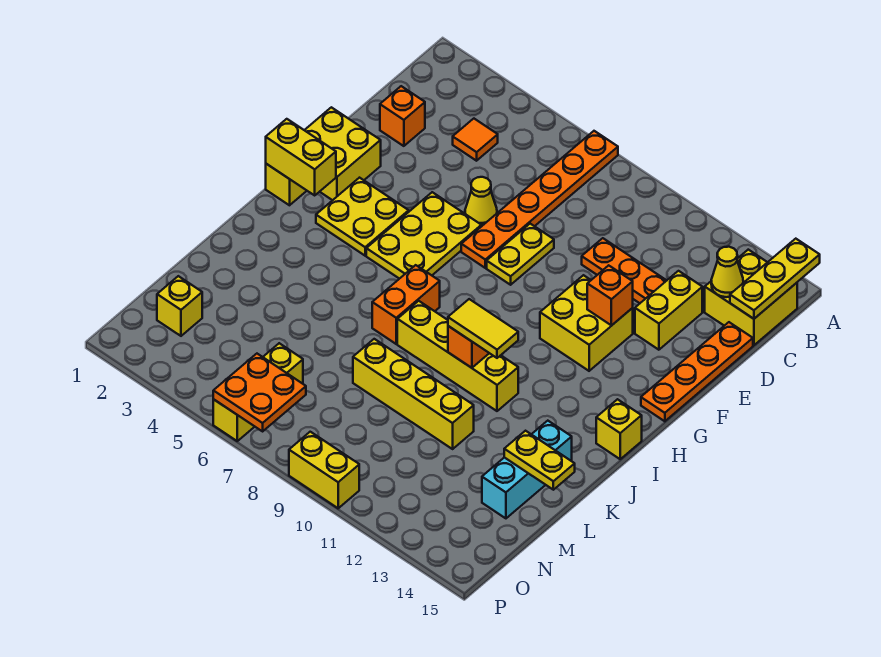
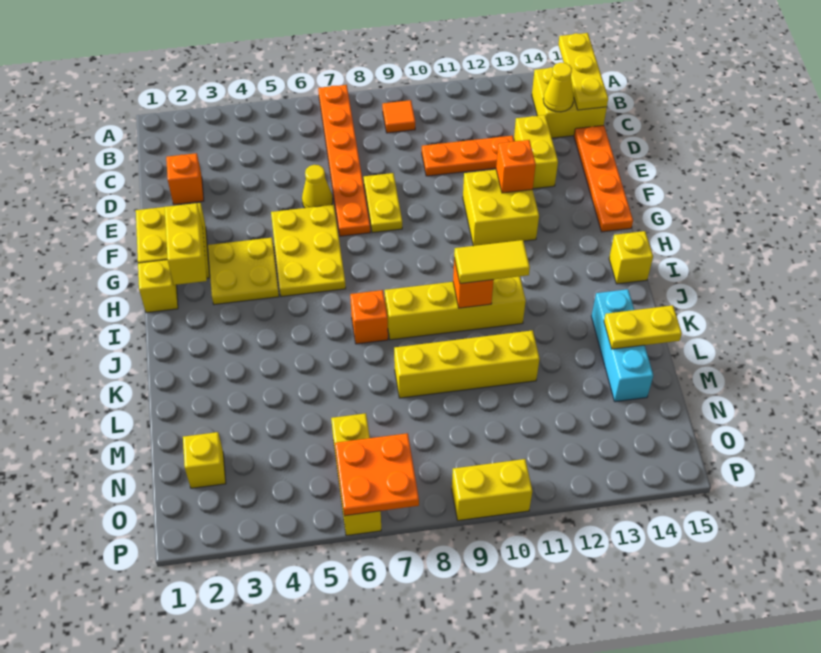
orange 1x1 tile [453,119,498,161] -> orange 1x1 tile moved to [382,100,415,133]
yellow 1x2 brick [266,119,336,195] -> yellow 1x2 brick turned to [165,203,207,285]
orange 1x2 brick [372,265,440,344] -> orange 1x1 brick [350,290,388,344]

